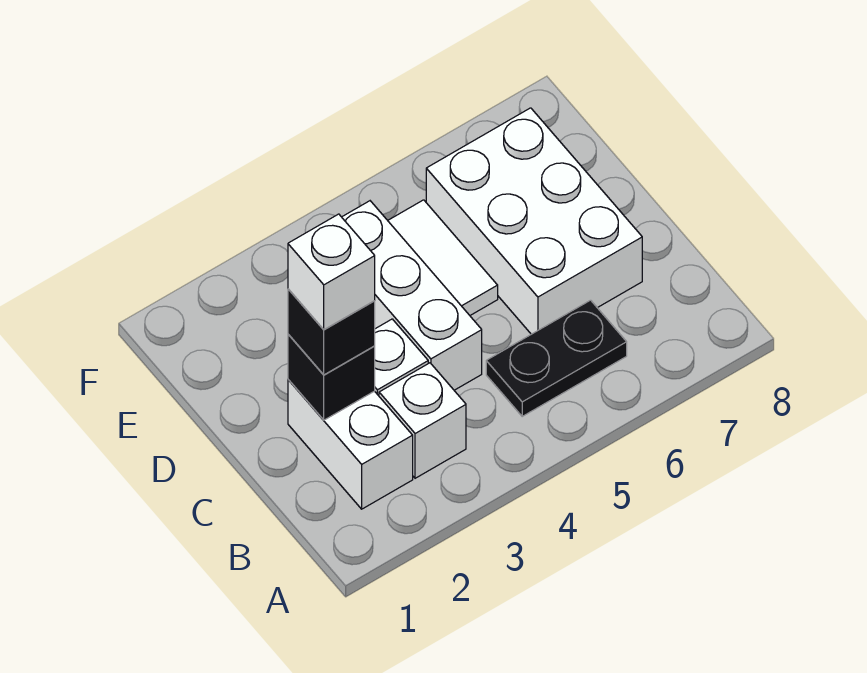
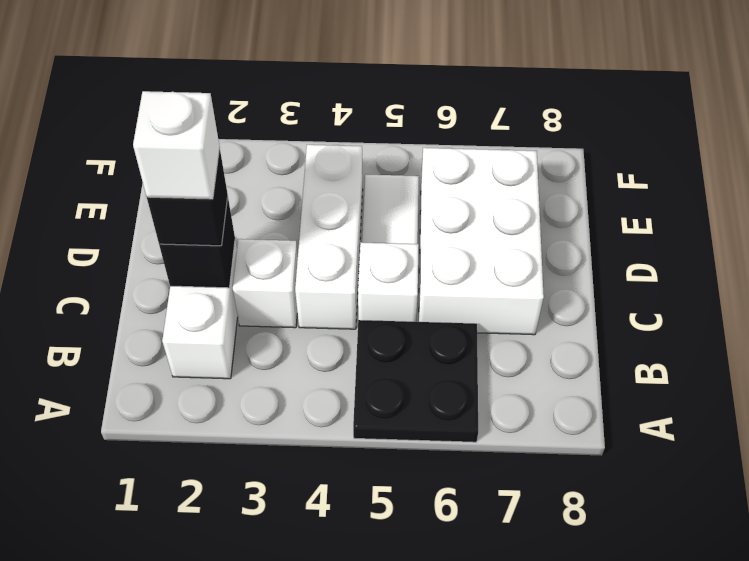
white 1x1 brick [379,363,466,478] -> white 1x1 brick moved to [358,243,419,322]
black 1x2 plate [486,300,627,416] -> black 2x2 plate [353,320,478,442]

